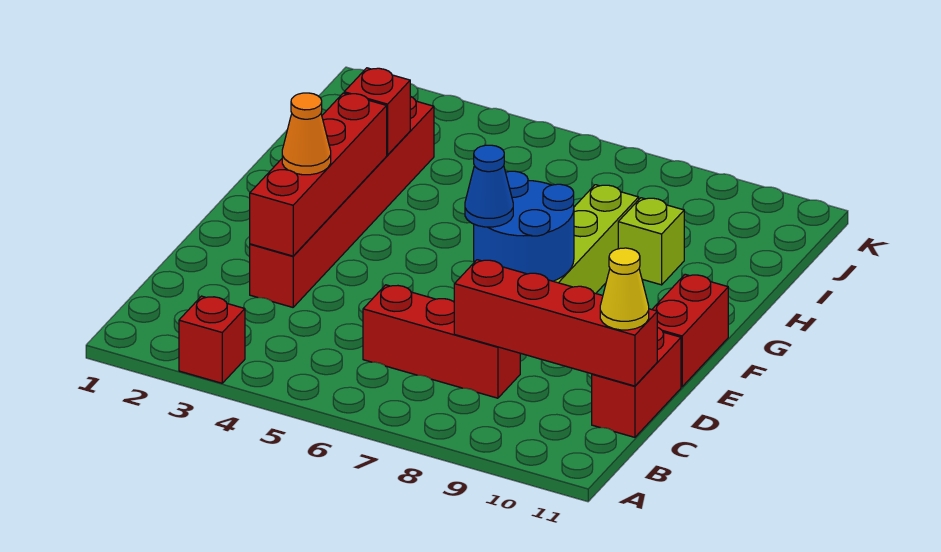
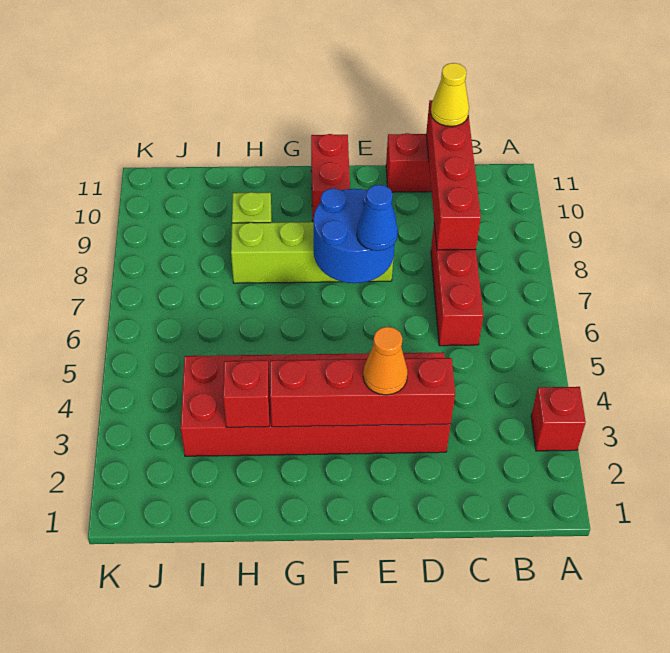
red 1x6 brick [250,96,434,307] -> red 2x6 brick [181,352,451,456]
red 1x2 brick [652,274,728,387] -> red 1x2 brick turned to [311,134,350,222]

